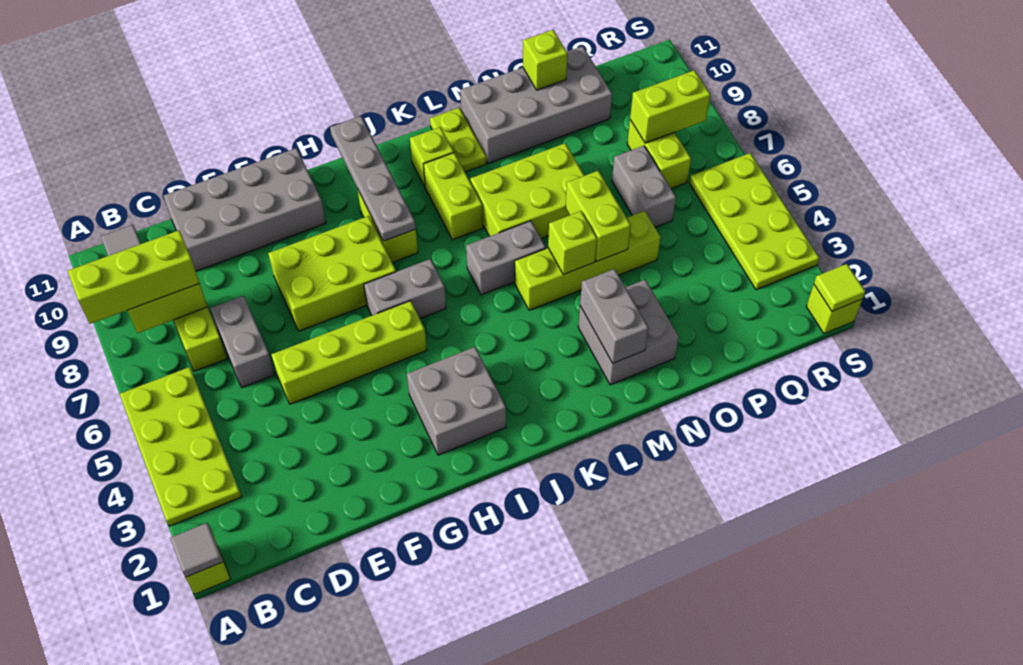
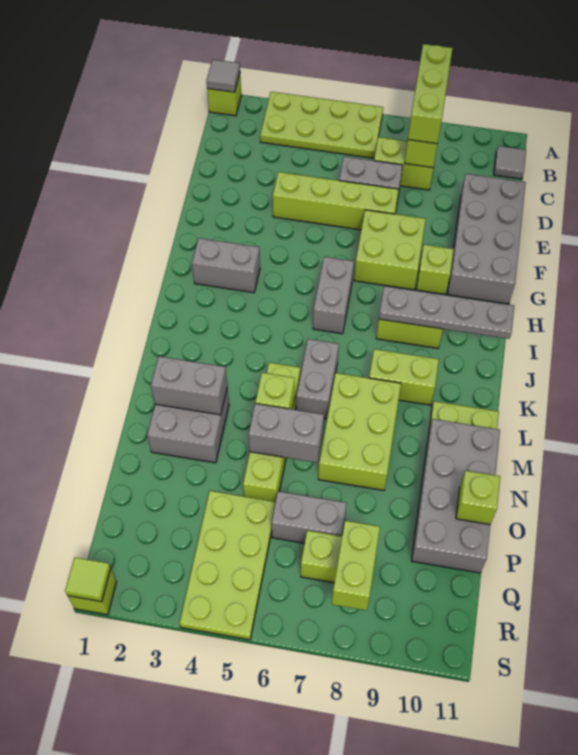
lime 1x4 brick [271,301,427,404] -> lime 1x4 brick turned to [273,172,399,230]
lime 2x3 brick [268,216,396,331] -> lime 2x2 brick [354,210,426,290]
grey 2x2 brick [407,347,506,455] -> grey 1x2 brick [192,238,260,293]
lime 1x1 brick [410,127,454,186] -> lime 1x1 brick moved to [416,245,454,295]
lime 1x2 brick [566,171,631,261] -> grey 1x2 brick [249,404,324,463]
lime 2x4 plate [689,153,819,290] -> lime 2x4 plate turned to [179,491,276,640]

